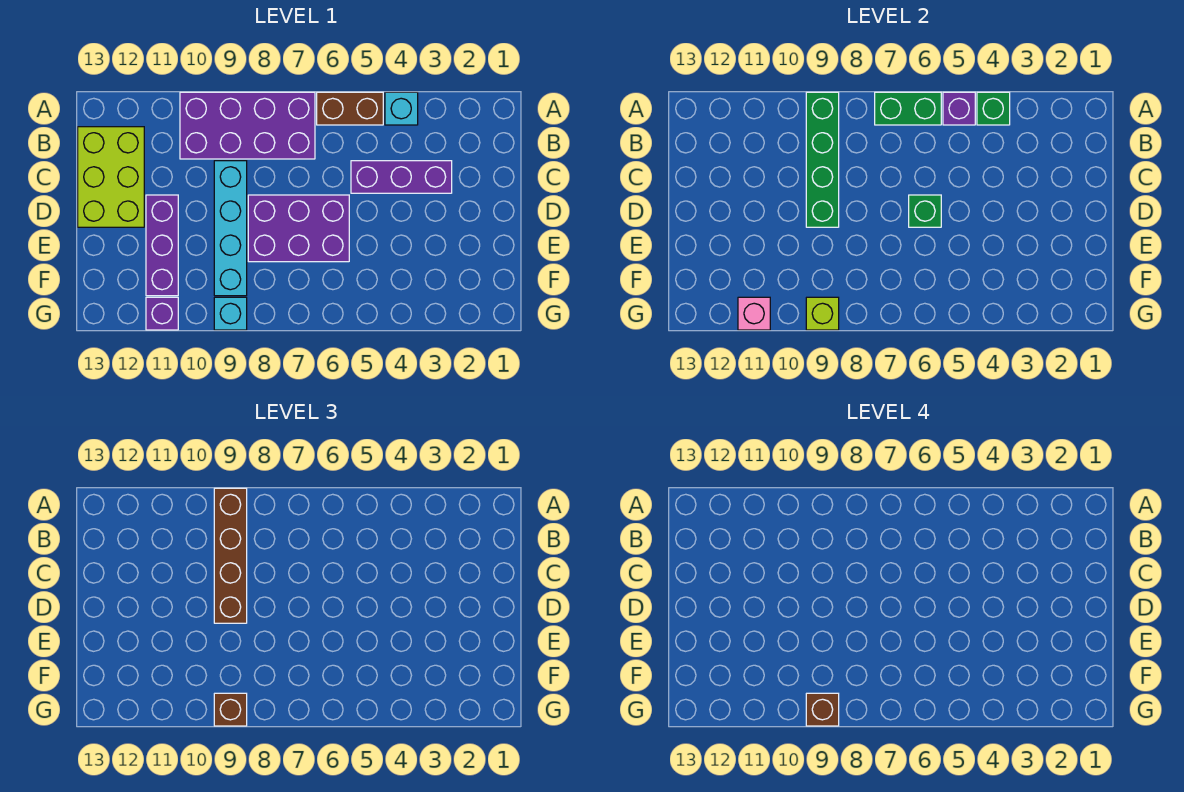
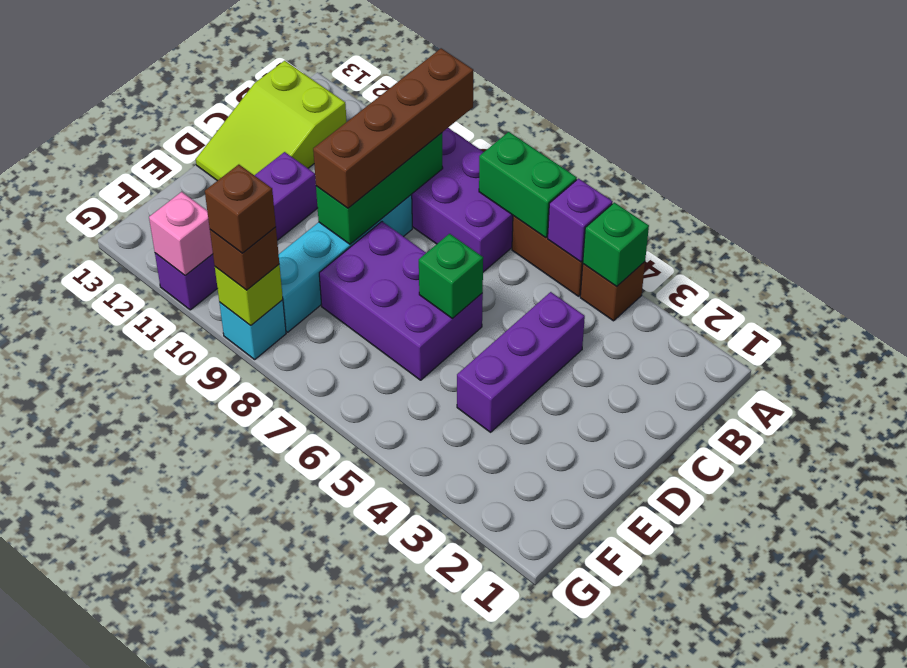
cyan 1x1 brick [385,92,418,125] -> brown 1x1 brick [580,262,645,321]
green 1x4 brick [806,92,839,227] -> green 1x3 brick [316,133,443,244]
lime 2x3 brick [78,127,144,227] -> lime 2x3 slope [196,61,346,181]
purple 1x3 brick [351,161,452,193] -> purple 1x3 brick turned to [457,292,585,432]

